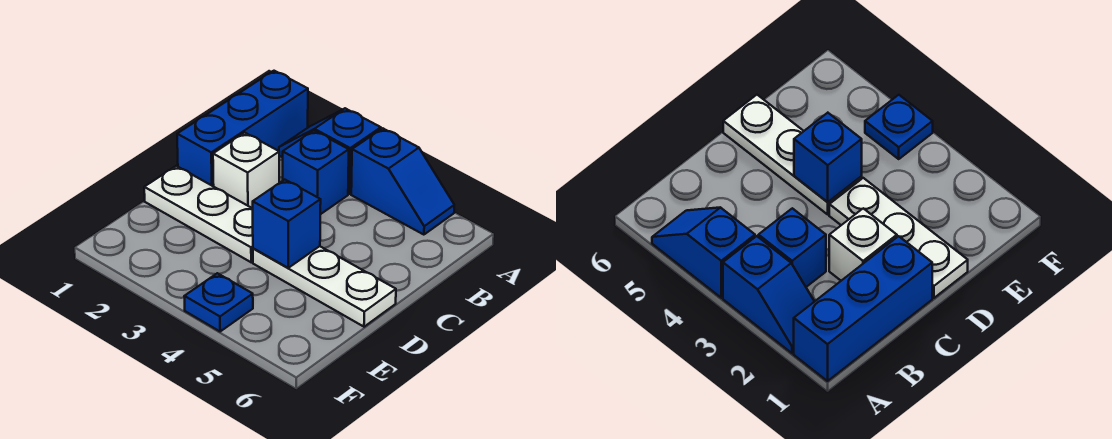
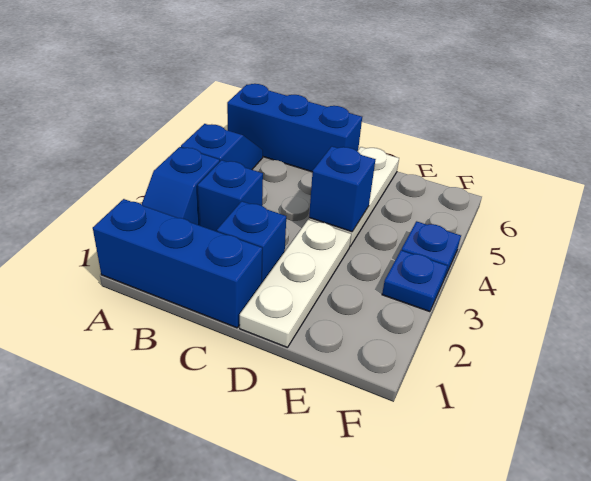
none -> blue 1x3 brick [227,84,362,172]
white 1x1 brick [213,133,279,208] -> blue 1x1 brick [217,201,286,282]
none -> blue 1x1 plate [382,250,447,312]

